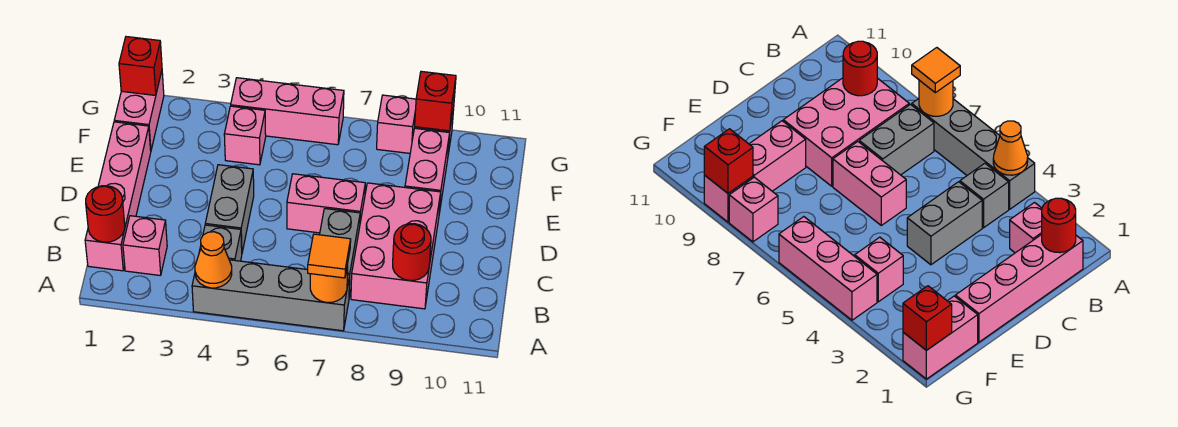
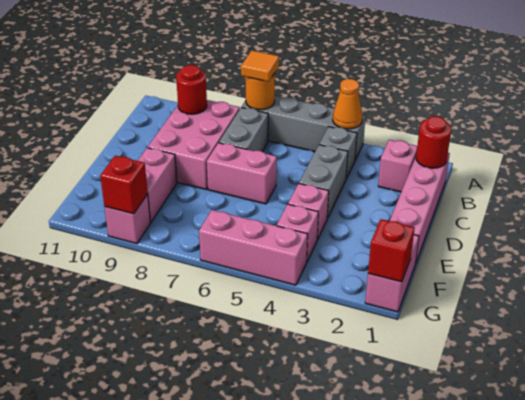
pink 1x1 brick [377,95,416,153] -> pink 1x1 brick moved to [288,184,329,240]

